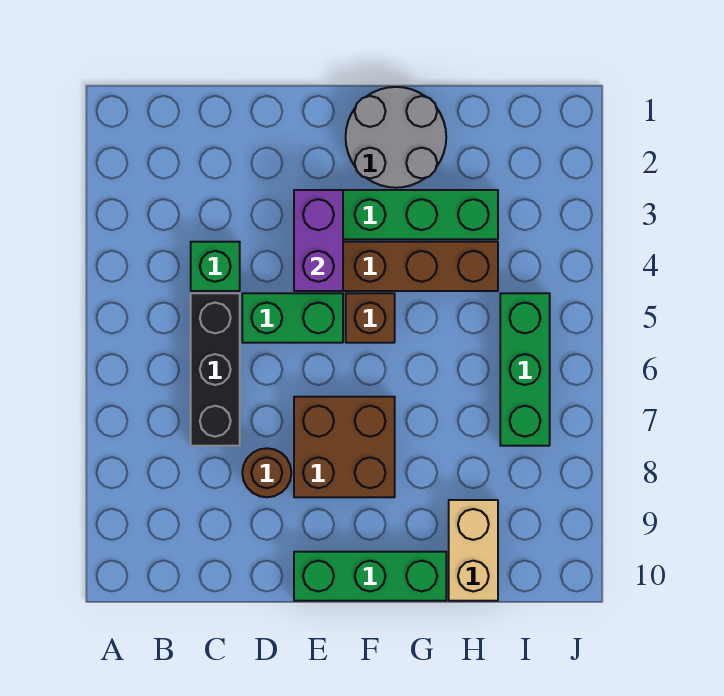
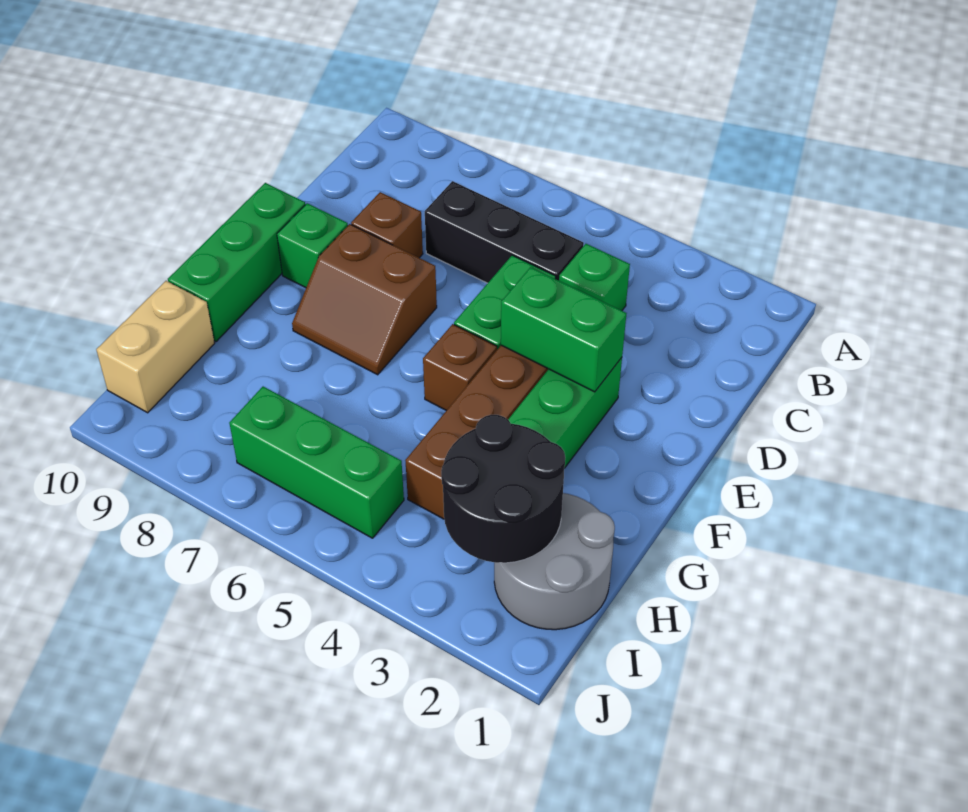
brown 1x1 round brick [242,448,291,497] -> brown 1x1 brick [351,192,423,258]
purple 1x2 brick [294,190,343,291] -> green 1x2 brick [501,267,626,392]
brown 2x2 brick [294,397,395,497] -> brown 2x2 slope [292,224,437,375]
none -> green 1x1 brick [277,203,348,288]
grey 2x2 round brick [346,87,446,188] -> grey 2x2 round brick moved to [494,493,615,630]
none -> black 2x2 round brick [441,415,565,563]
tan 1x2 brick [449,500,498,601] -> tan 1x2 brick turned to [96,281,215,413]

